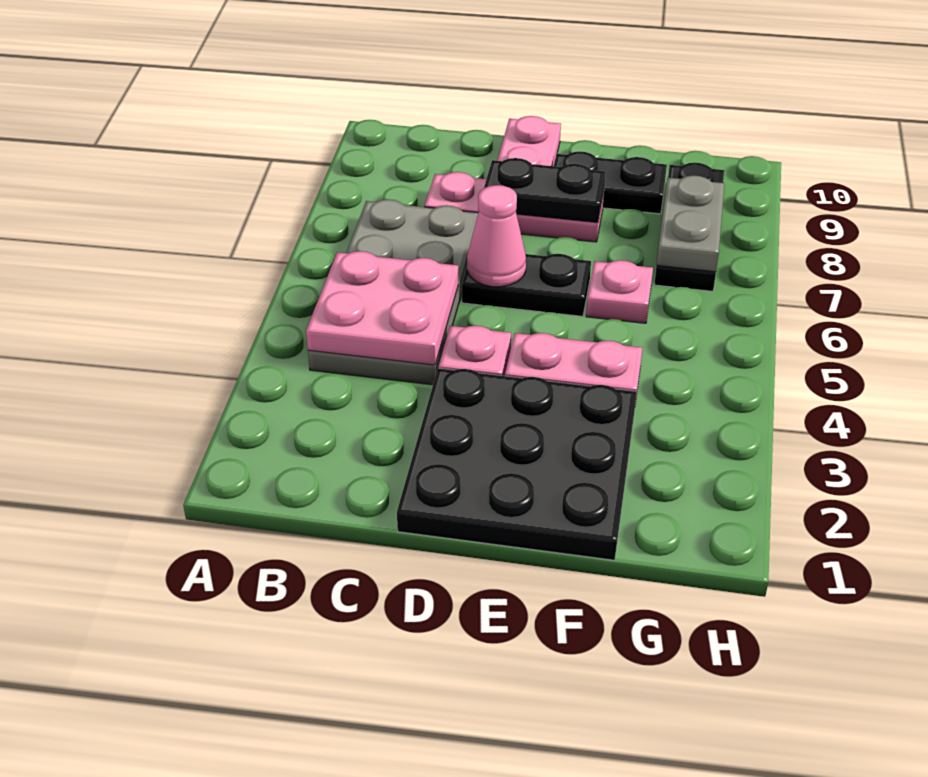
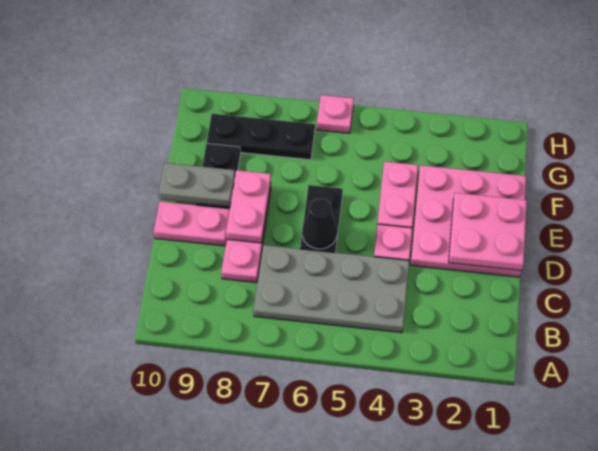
pink 2x2 plate [306,251,458,365] -> pink 2x2 plate moved to [449,193,527,271]
black 3x3 plate [397,368,637,560] -> pink 3x3 plate [410,165,526,277]
pink 1x1 cone [467,185,526,287] -> black 1x1 cone [302,198,337,249]
black 1x2 plate [484,158,606,223] -> pink 1x2 plate [226,170,271,243]
pink 1x1 plate [586,260,653,323] -> pink 1x1 plate moved to [317,95,354,133]
grey 1x2 plate [657,175,724,272] -> grey 1x2 plate moved to [158,163,235,207]

